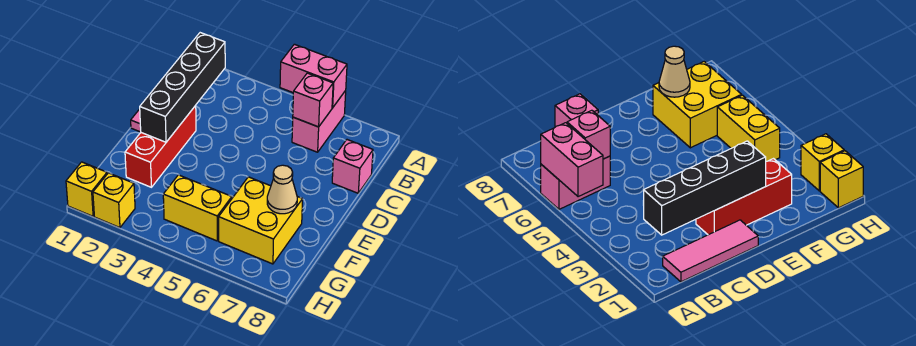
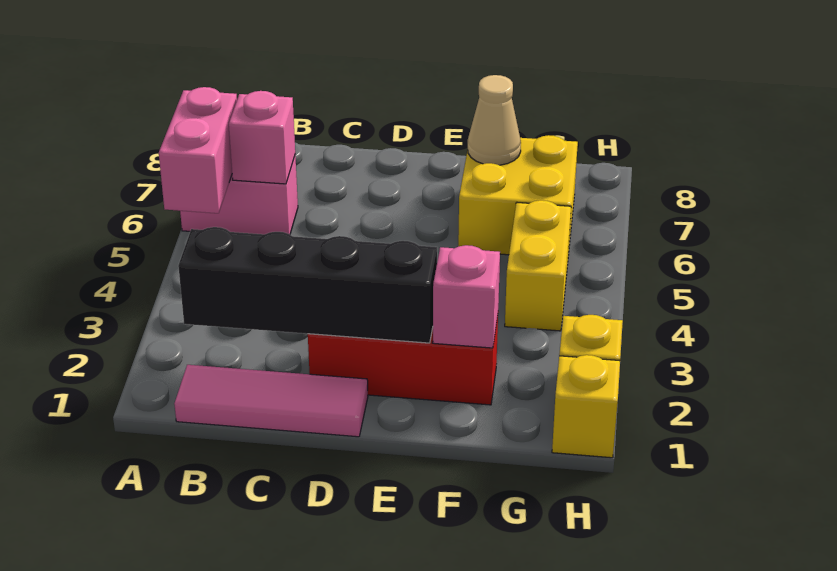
pink 1x1 brick [332,140,373,193] -> pink 1x1 brick moved to [433,245,500,348]

